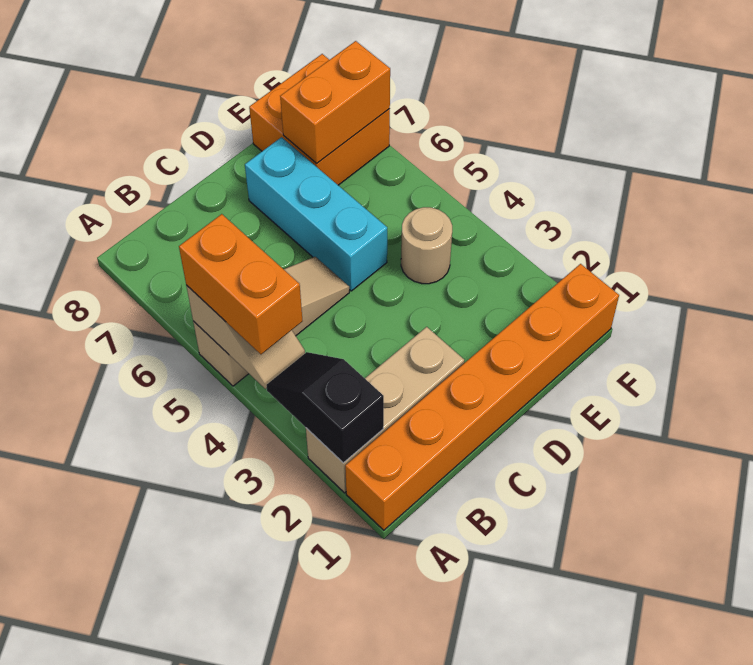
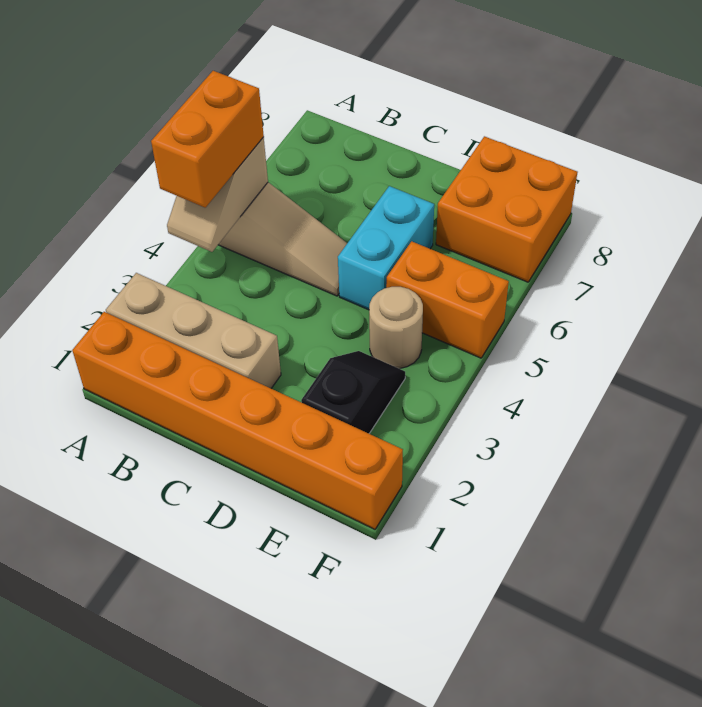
black 1x2 slope [266,352,384,463] -> black 1x2 slope moved to [301,351,405,433]
cyan 1x3 brick [245,137,387,291] -> cyan 1x2 brick [338,186,434,310]
orange 1x2 brick [280,41,390,163] -> orange 1x2 brick moved to [386,241,509,358]

